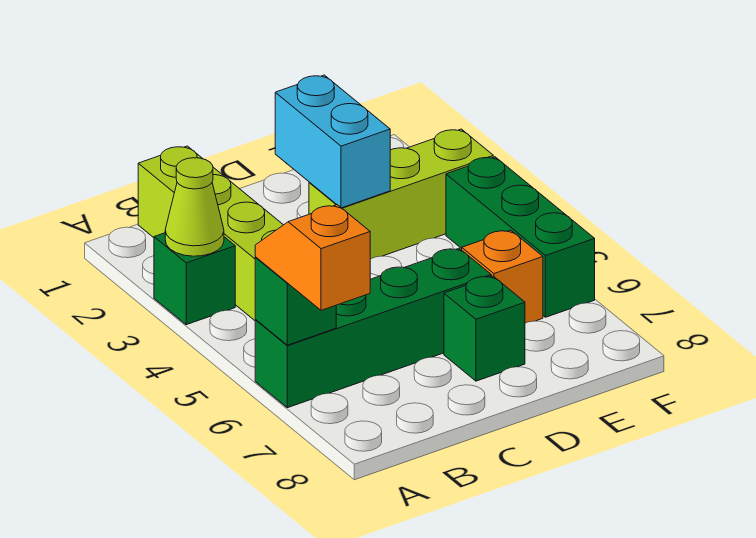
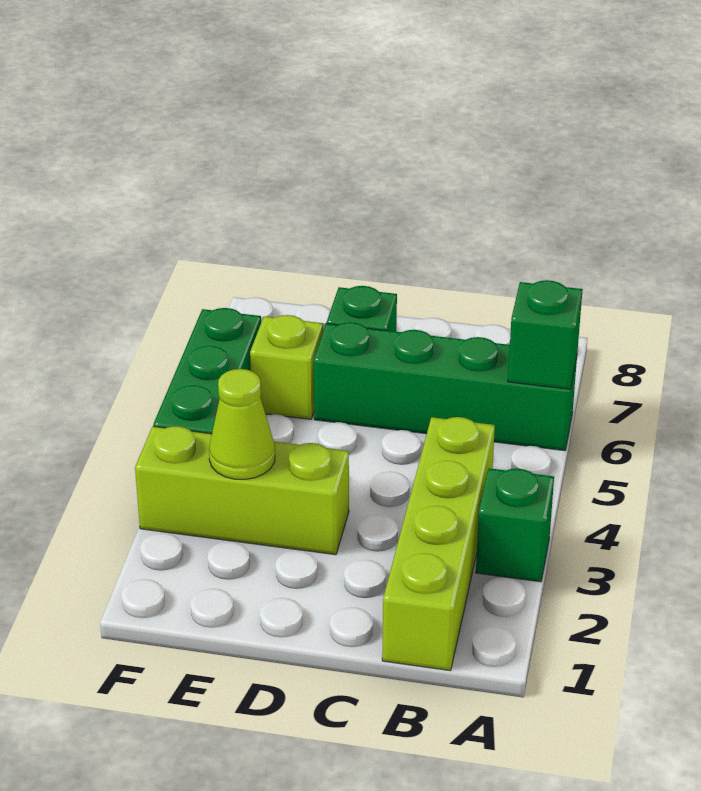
lime 1x1 cone [165,158,224,256] -> lime 1x1 cone moved to [209,369,275,479]
orange 1x2 slope [255,205,370,310] -> none
cyan 1x2 brick [275,75,390,208] -> none
orange 1x1 brick [462,230,543,323] -> lime 1x1 brick [250,315,323,419]

